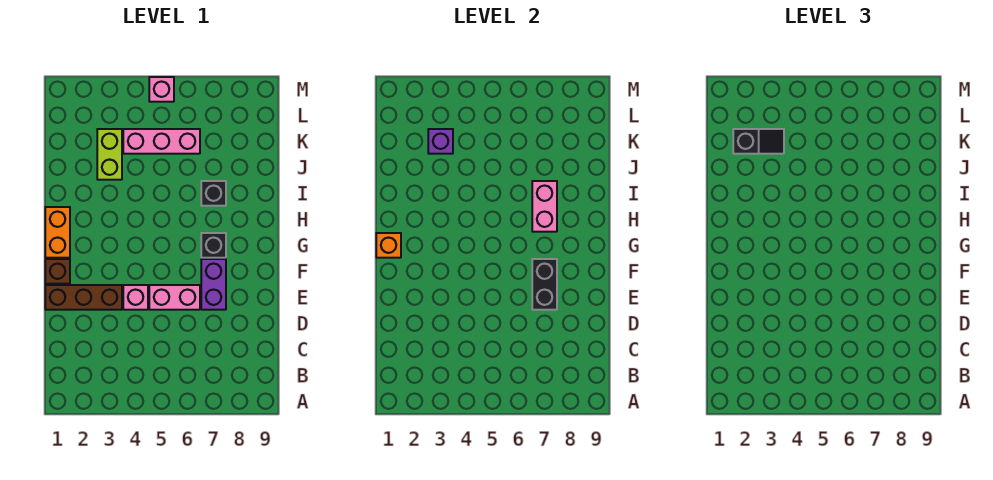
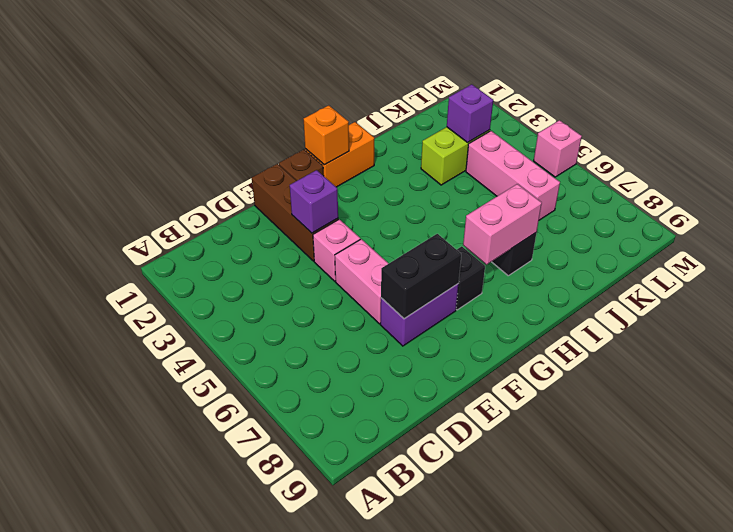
none -> purple 1x1 brick [290,170,338,233]
black 1x2 slope [733,129,784,154] -> none

